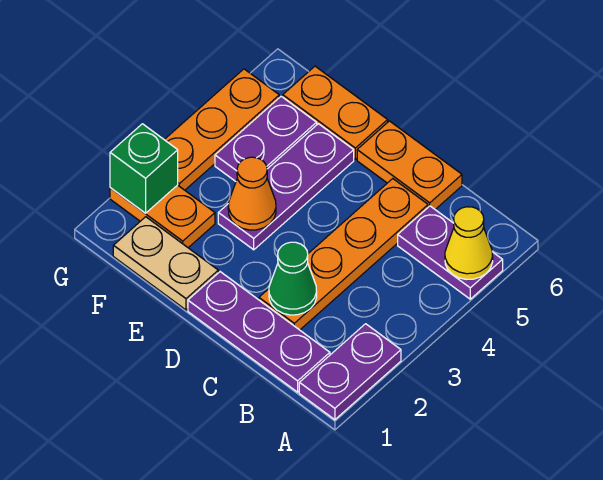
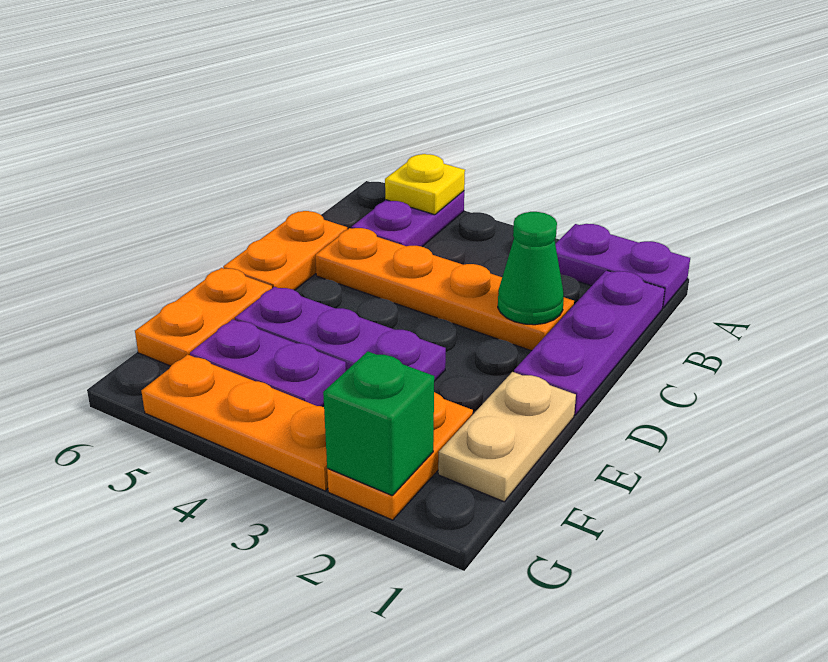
yellow 1x1 cone [445,207,493,280] -> yellow 1x1 plate [385,154,465,215]
orange 1x1 cone [228,157,276,230] -> none

